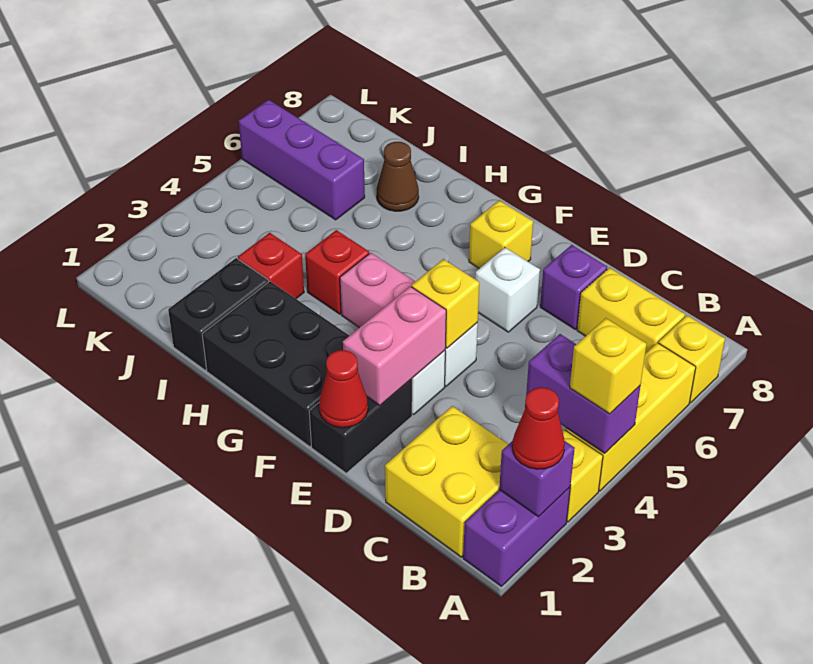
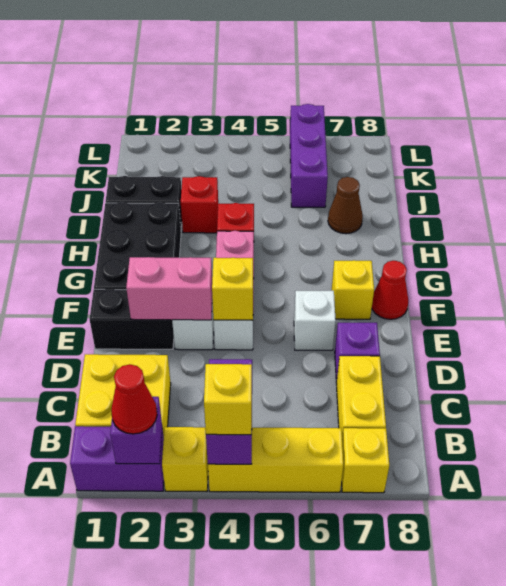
red 1x1 cone [319,350,368,428] -> red 1x1 cone moved to [372,261,408,319]

